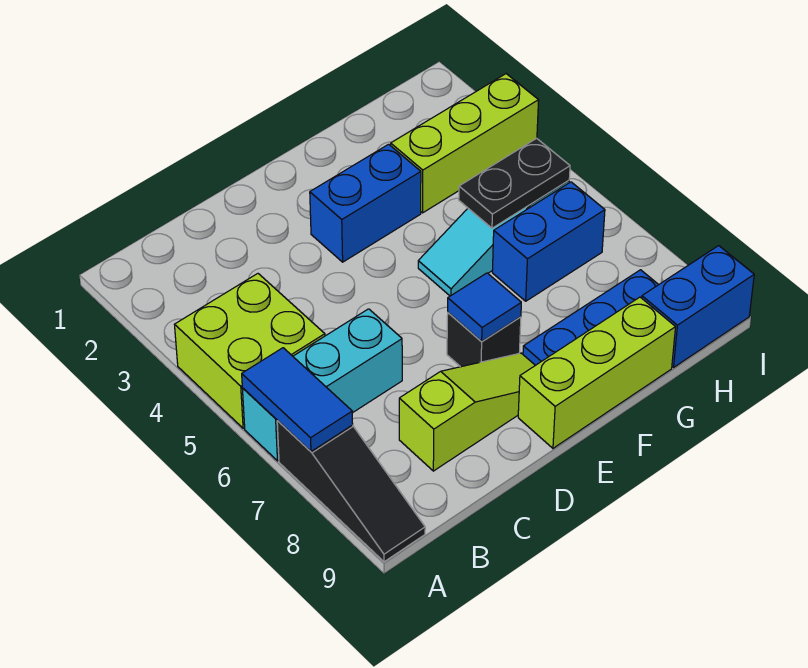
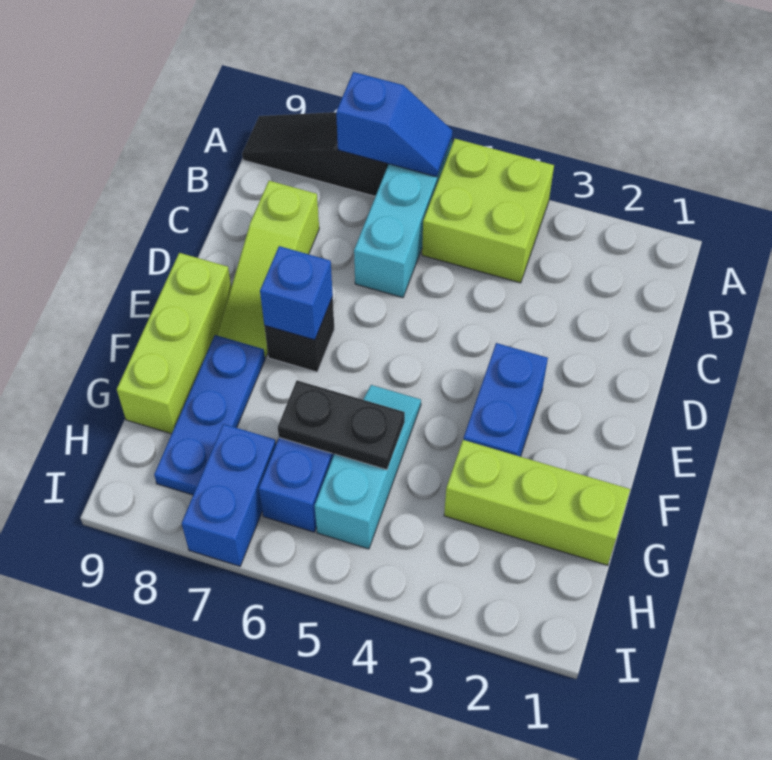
blue 1x2 tile [242,348,353,452] -> blue 1x2 slope [336,72,453,177]
blue 1x1 tile [448,273,521,342] -> blue 1x1 brick [260,246,333,340]
lime 1x3 brick [391,74,539,213] -> lime 1x3 brick turned to [444,440,630,565]
black 1x2 plate [459,138,570,228] -> black 1x2 plate turned to [278,380,405,470]
blue 1x2 brick [642,246,754,367] -> blue 1x2 brick moved to [182,424,276,566]

